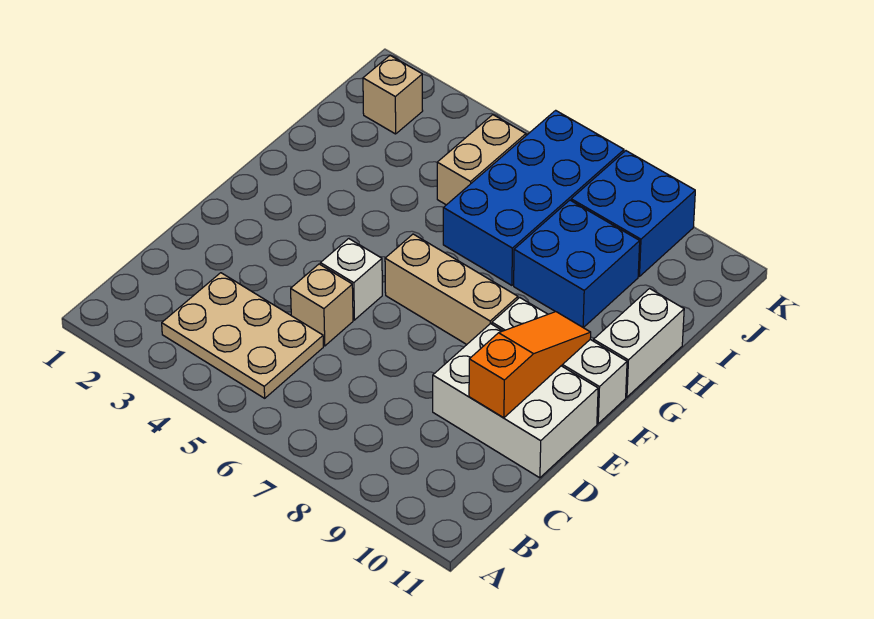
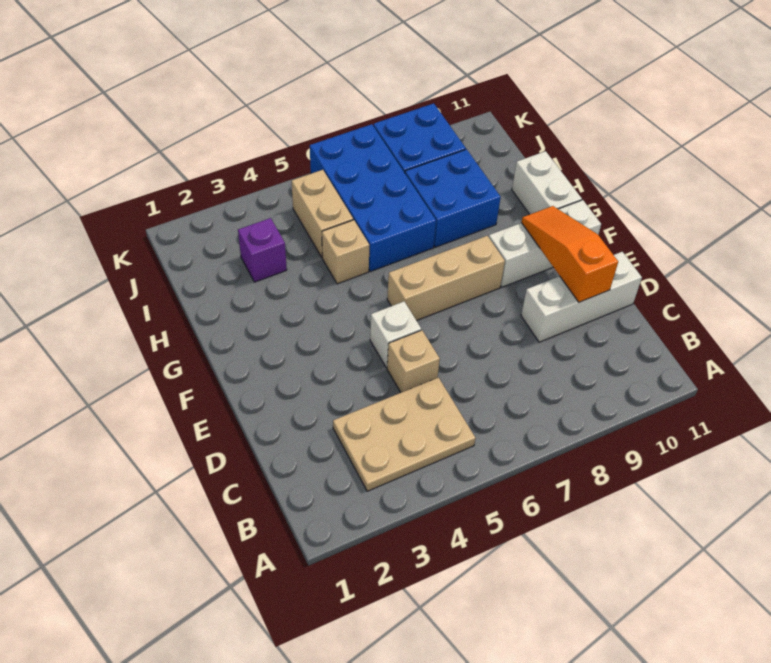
white 2x3 brick [433,323,598,478] -> white 1x3 brick [521,252,642,342]
none -> purple 1x1 brick [238,218,287,282]
tan 1x1 brick [363,55,423,134] -> tan 1x1 brick moved to [322,220,370,284]

